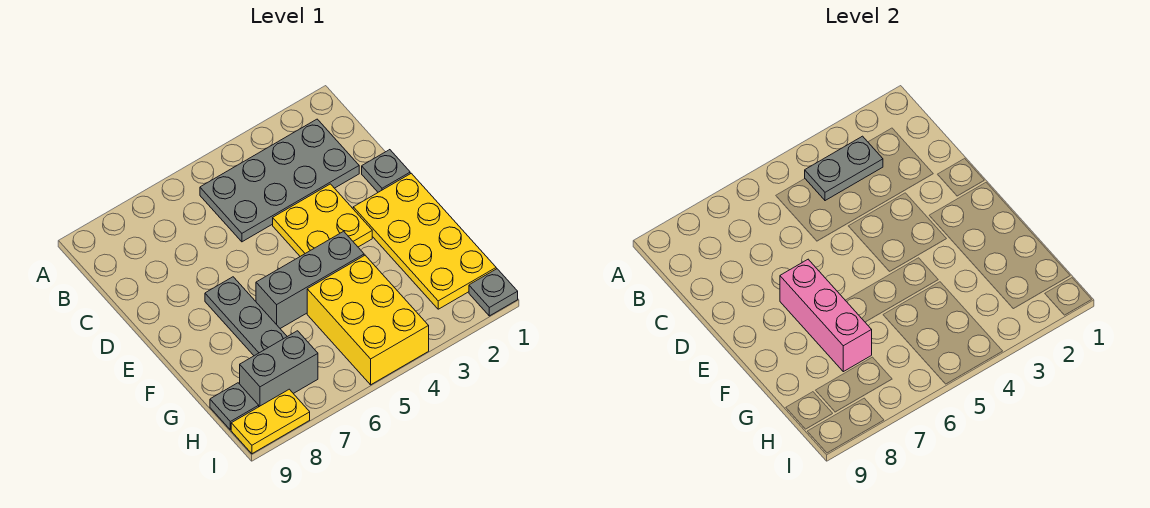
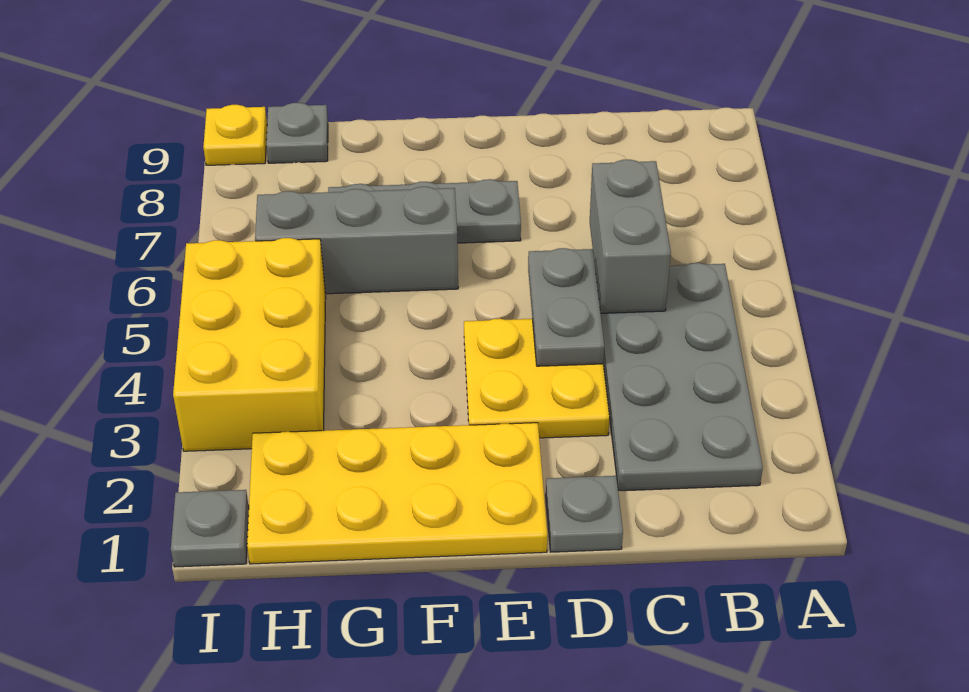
grey 1x2 plate [805,136,883,201] -> grey 1x2 plate moved to [528,248,604,366]
pink 1x3 brick [780,259,872,372] -> none
grey 1x3 brick [256,231,364,328] -> grey 1x3 brick turned to [255,187,458,294]
yellow 2x3 brick [307,255,429,385] -> yellow 2x3 brick turned to [173,238,326,451]
grey 1x2 brick [240,331,318,407] -> grey 1x2 brick moved to [590,160,671,313]
yellow 1x2 plate [231,389,310,454] -> yellow 1x1 plate [203,105,267,165]

